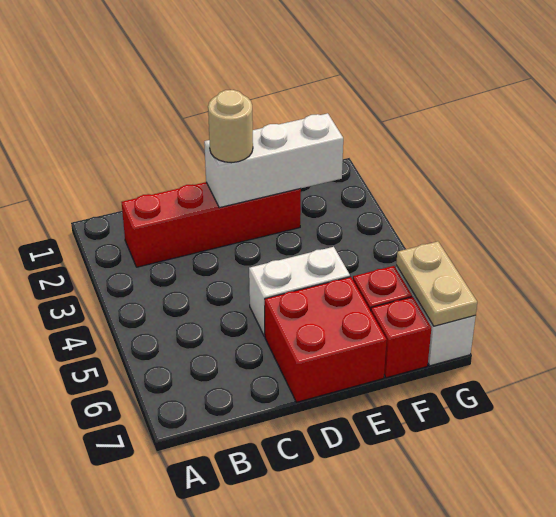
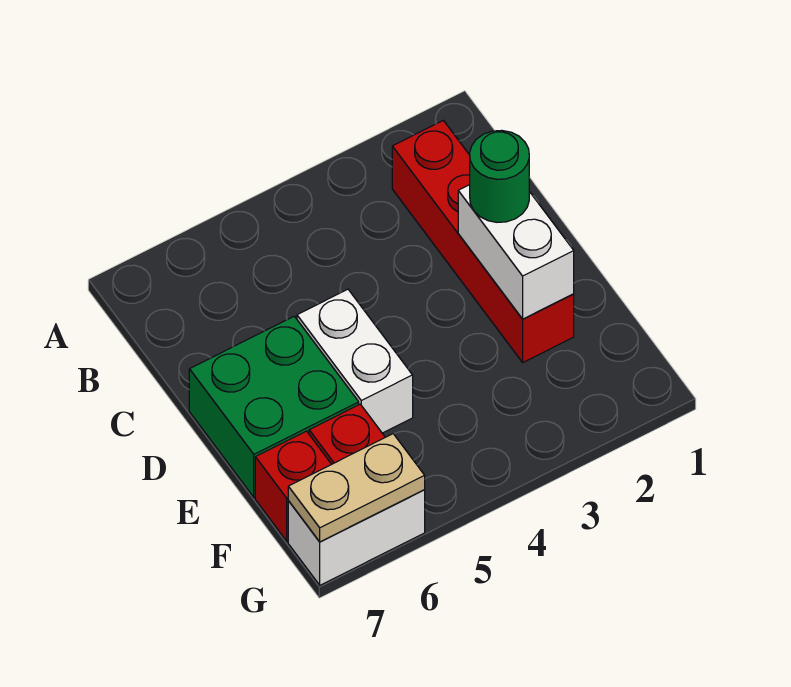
white 1x3 brick [204,113,343,208] -> white 1x2 brick [458,185,574,319]
tan 1x1 round brick [208,90,253,163] -> green 1x1 round brick [470,130,529,222]
red 2x2 brick [265,277,387,402] -> green 2x2 brick [189,316,359,497]

